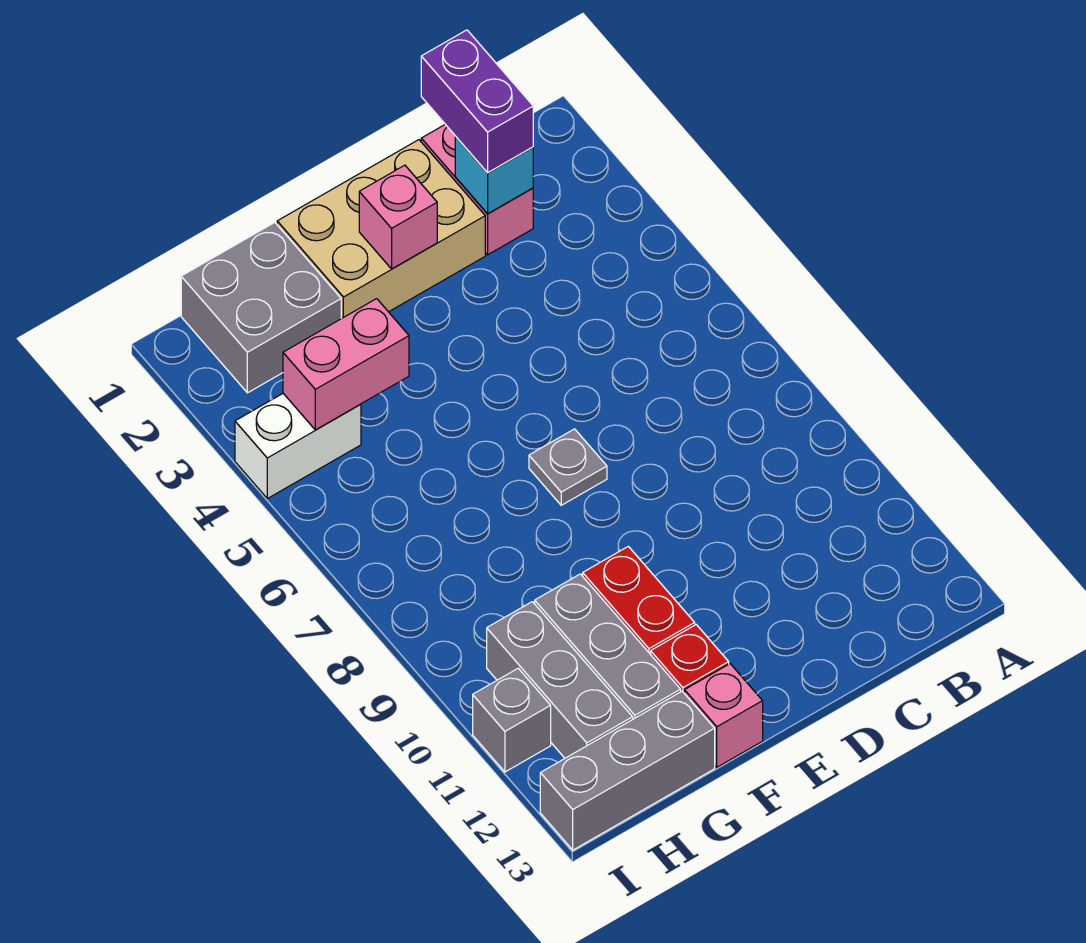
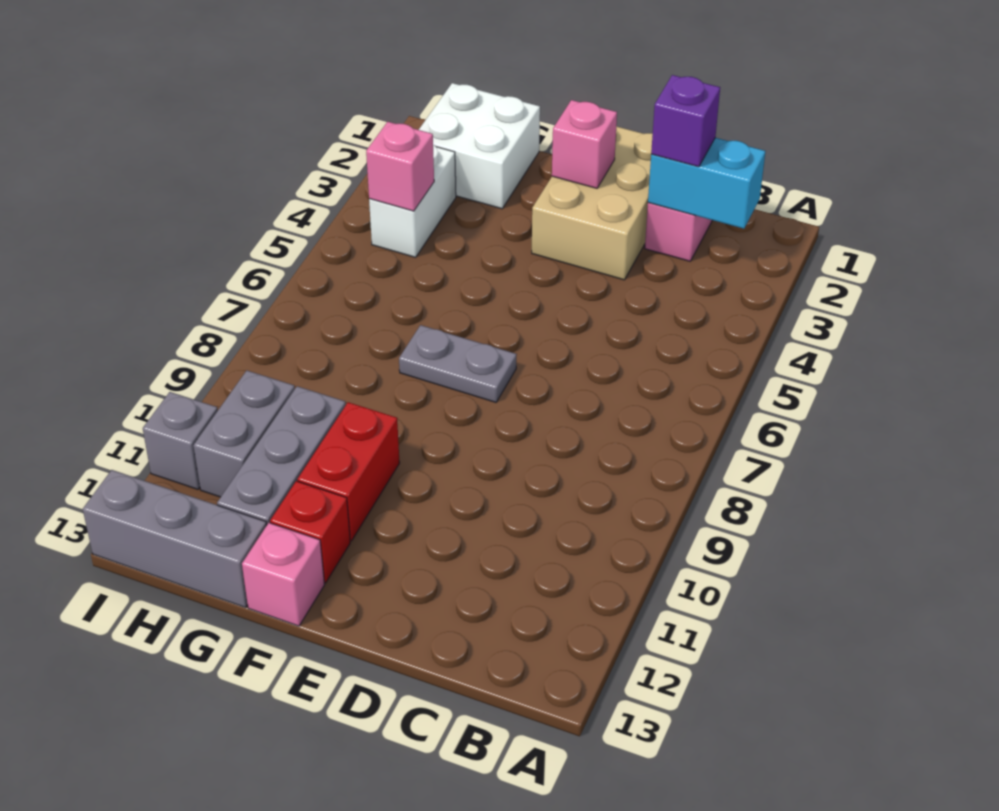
purple 1x2 brick [421,30,533,173] -> purple 1x1 brick [651,75,720,167]
cyan 1x1 brick [455,136,533,214] -> cyan 1x2 brick [648,138,765,229]
tan 2x3 brick [277,140,485,319] -> tan 2x3 brick turned to [532,126,653,280]
grey 1x1 plate [529,429,607,505] -> grey 1x2 plate [399,325,517,402]
grey 2x2 brick [181,223,341,393] -> white 2x2 brick [419,83,540,209]
pink 1x2 brick [283,299,409,430] -> pink 1x1 brick [366,122,434,211]
white 1x2 brick [235,394,361,498] -> white 1x2 brick turned to [369,145,456,257]
grey 1x3 brick [487,602,633,758] -> grey 1x2 brick [193,370,295,497]

